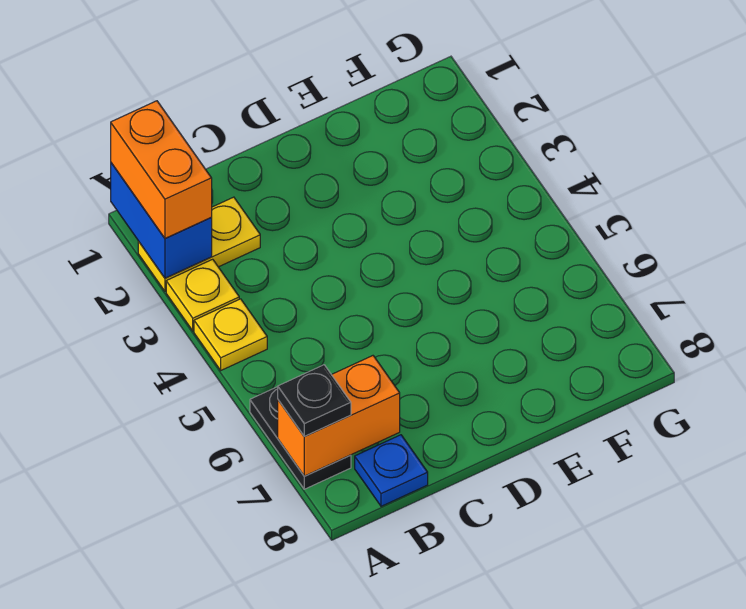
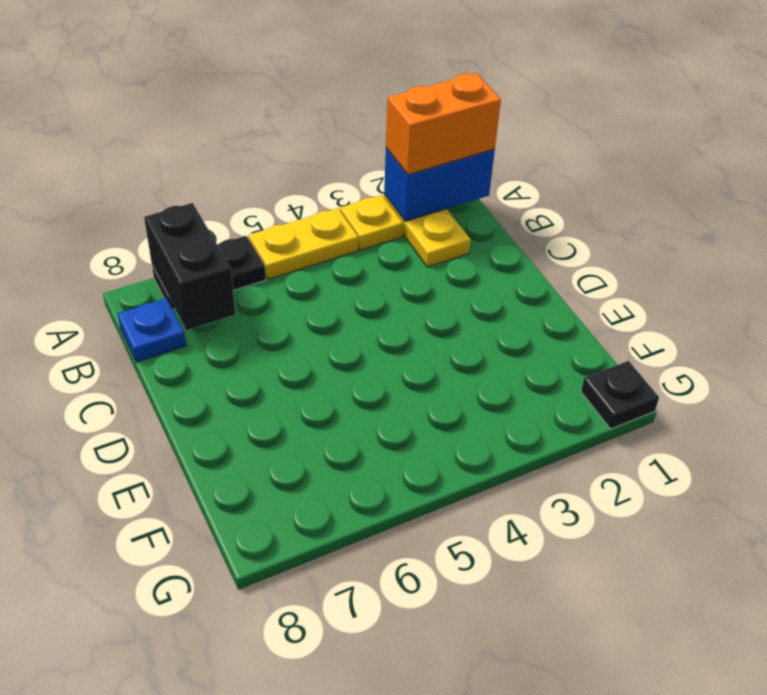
yellow 1x1 plate [194,299,267,370] -> yellow 1x2 plate [249,208,358,279]
orange 1x2 brick [278,356,400,476] -> black 1x2 brick [144,203,235,330]
black 1x1 plate [278,365,351,436] -> black 1x1 plate moved to [581,361,659,429]

